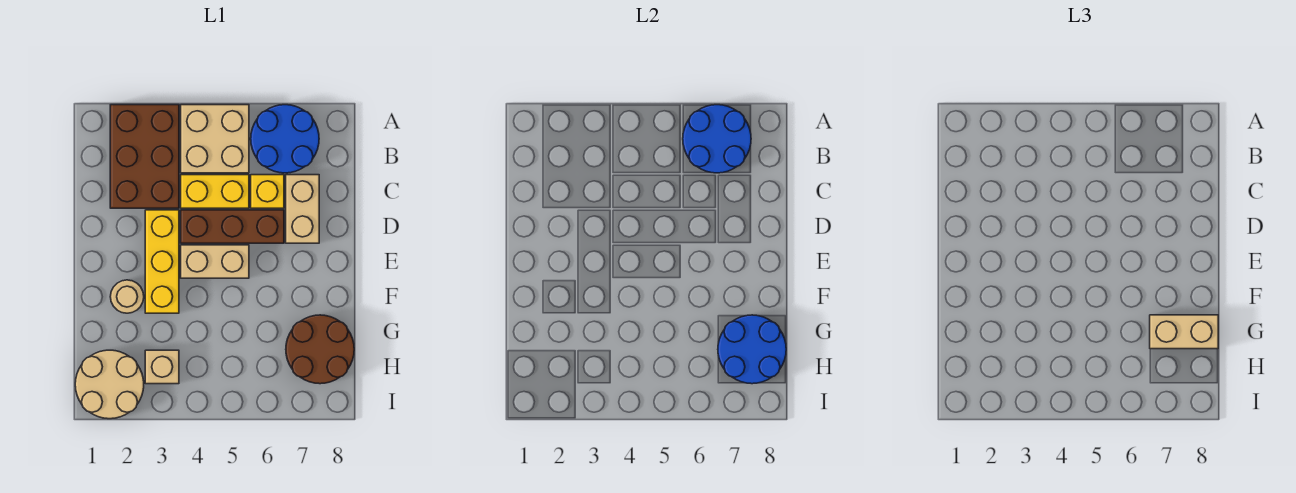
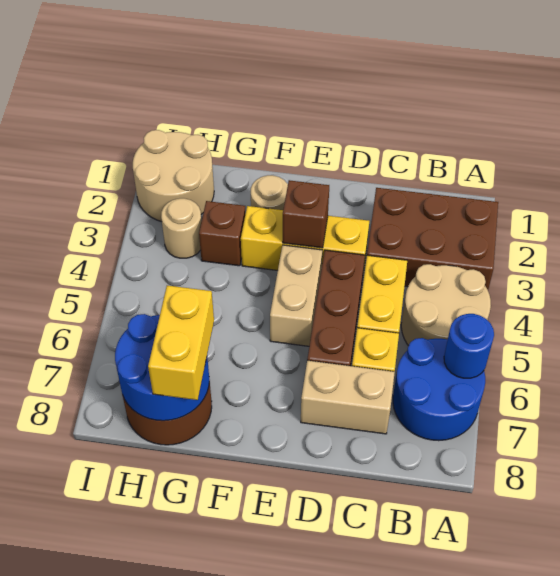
tan 2x2 brick [181,105,249,173] -> tan 2x2 round brick [401,264,491,346]
blue 2x2 round brick [683,105,751,173] -> blue 1x1 round brick [444,314,494,378]
none -> brown 1x1 brick [283,180,329,248]
none -> brown 1x1 brick [199,201,245,266]
tan 1x2 brick [1150,315,1218,349] -> yellow 1x2 brick [148,285,214,400]
tan 1x1 brick [145,350,179,384] -> tan 1x1 round brick [161,198,202,258]

